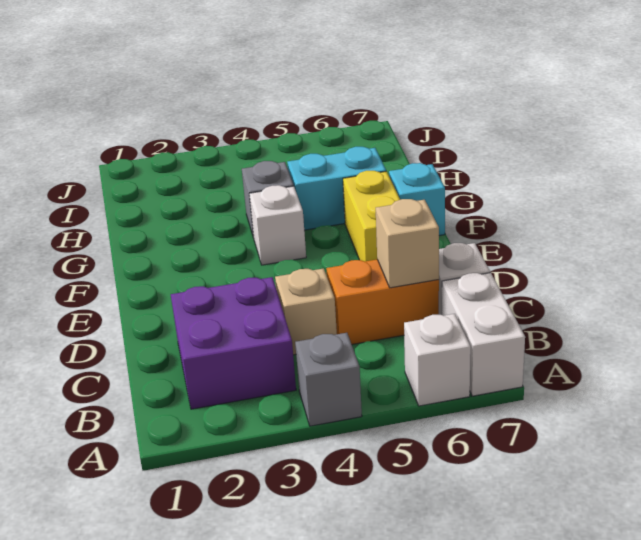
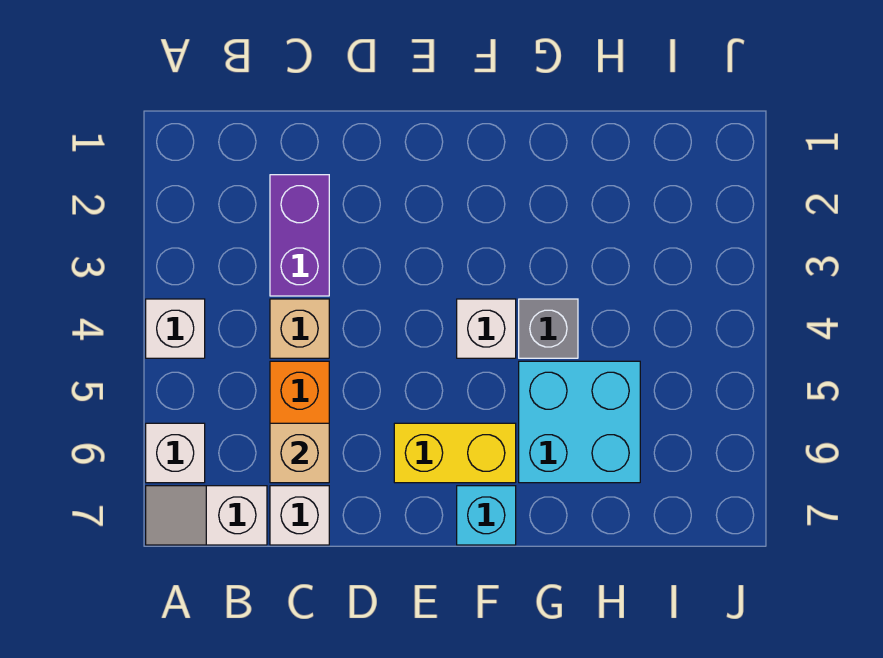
grey 1x1 brick [295,333,362,426] -> white 1x1 brick [146,299,205,358]
white 1x2 brick [442,273,525,396] -> white 1x2 slope [146,486,267,545]
purple 2x2 brick [171,277,296,409] -> purple 1x2 brick [270,175,329,296]
cyan 1x2 brick [287,147,386,230] -> cyan 2x2 brick [519,361,640,483]

